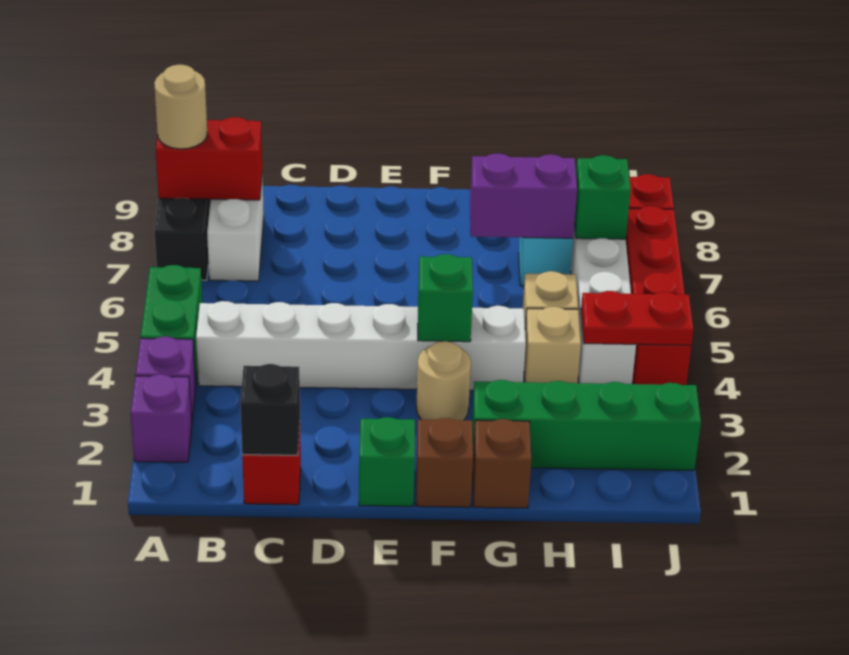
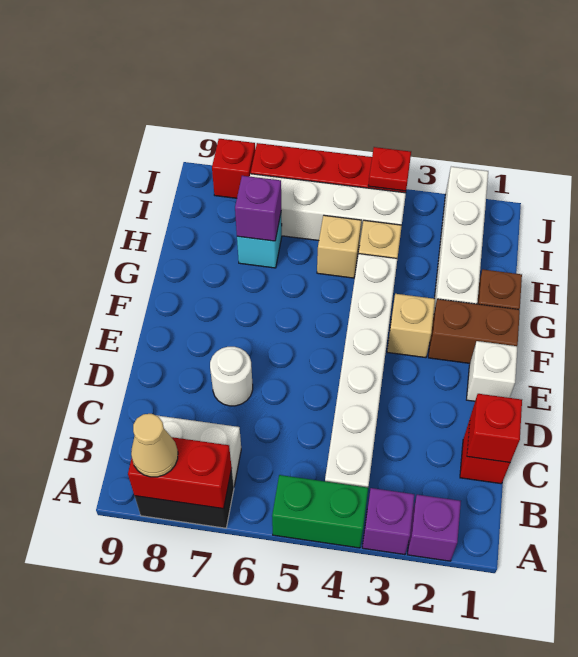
red 1x2 brick [156,117,262,200] -> red 1x2 brick turned to [128,437,232,509]
tan 1x1 round brick [154,65,207,149] -> tan 1x1 cone [131,414,178,477]
black 1x1 brick [240,364,300,455] -> red 1x1 brick [467,394,522,462]
none -> white 1x1 round brick [210,347,253,406]
green 1x1 brick [359,417,415,506] -> white 1x1 brick [467,341,517,401]
brown 1x1 brick [416,418,473,507] -> brown 1x2 brick [428,299,520,363]
tan 1x1 round brick [416,341,471,420] -> tan 1x1 brick [387,294,435,358]
green 1x1 brick [418,254,473,342] -> none
green 1x4 brick [472,380,701,470] -> white 1x4 brick [433,167,488,315]
purple 1x2 brick [470,154,577,238] -> purple 1x1 brick [235,176,281,241]
red 1x2 plate [581,291,693,345] -> red 1x1 plate [368,147,411,191]
green 1x1 brick [574,155,631,239] -> none

